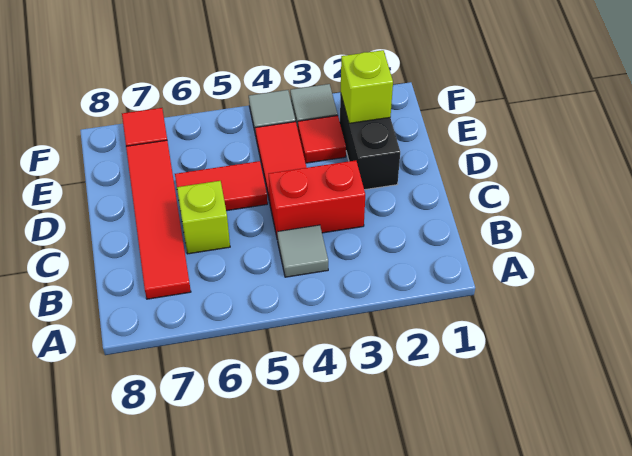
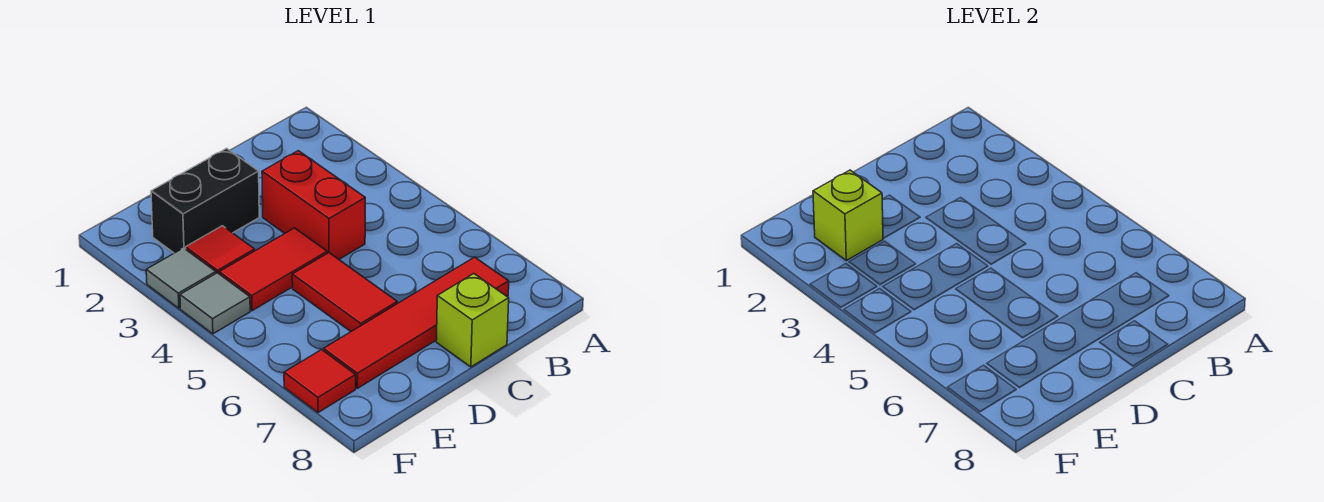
grey 1x1 tile [277,225,328,277] -> none
lime 1x1 brick [177,181,230,254] -> lime 1x1 brick moved to [436,274,509,367]

